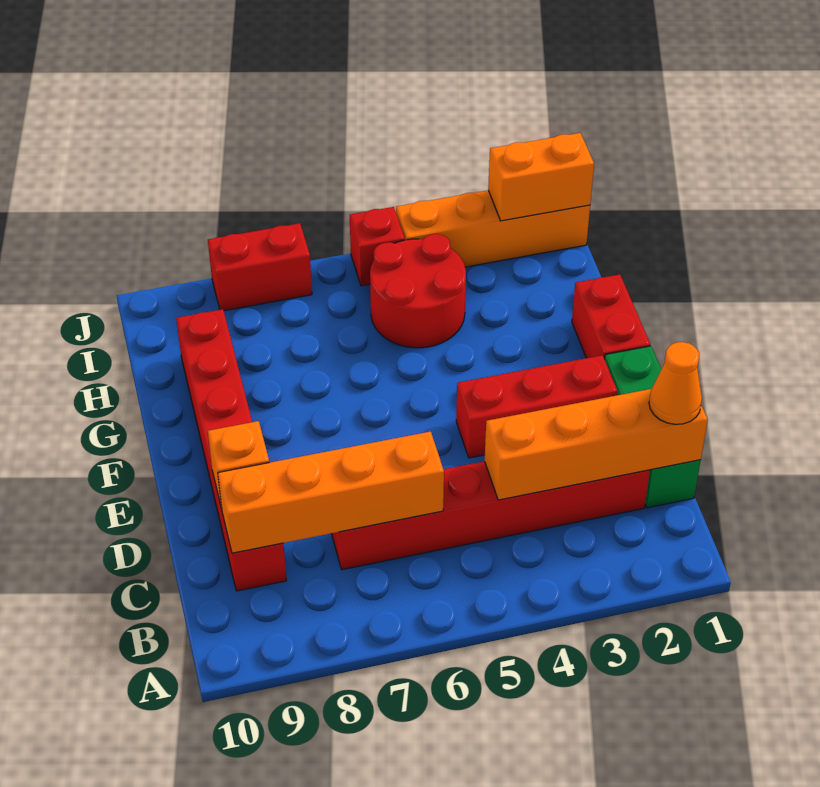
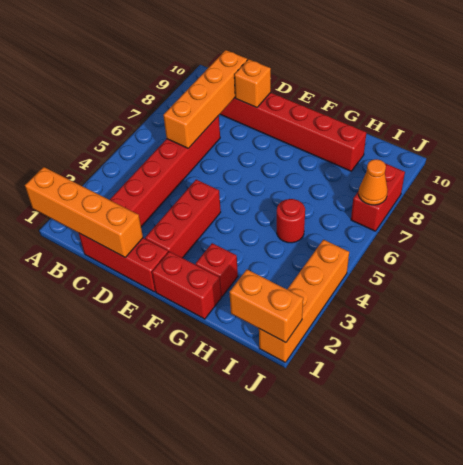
green 1x3 brick [605,346,701,508] -> red 1x3 brick [79,233,168,292]
orange 1x4 brick [485,389,708,500] -> orange 1x4 brick turned to [25,167,143,257]
orange 1x1 cone [649,342,702,424] -> orange 1x1 cone moved to [359,159,387,205]
red 2x2 round brick [370,234,466,348] -> red 1x1 round brick [277,199,305,243]
orange 1x2 brick [488,133,594,221] -> orange 1x2 brick turned to [229,270,303,343]
red 1x1 brick [350,207,405,286] -> red 1x1 brick moved to [196,243,238,297]

